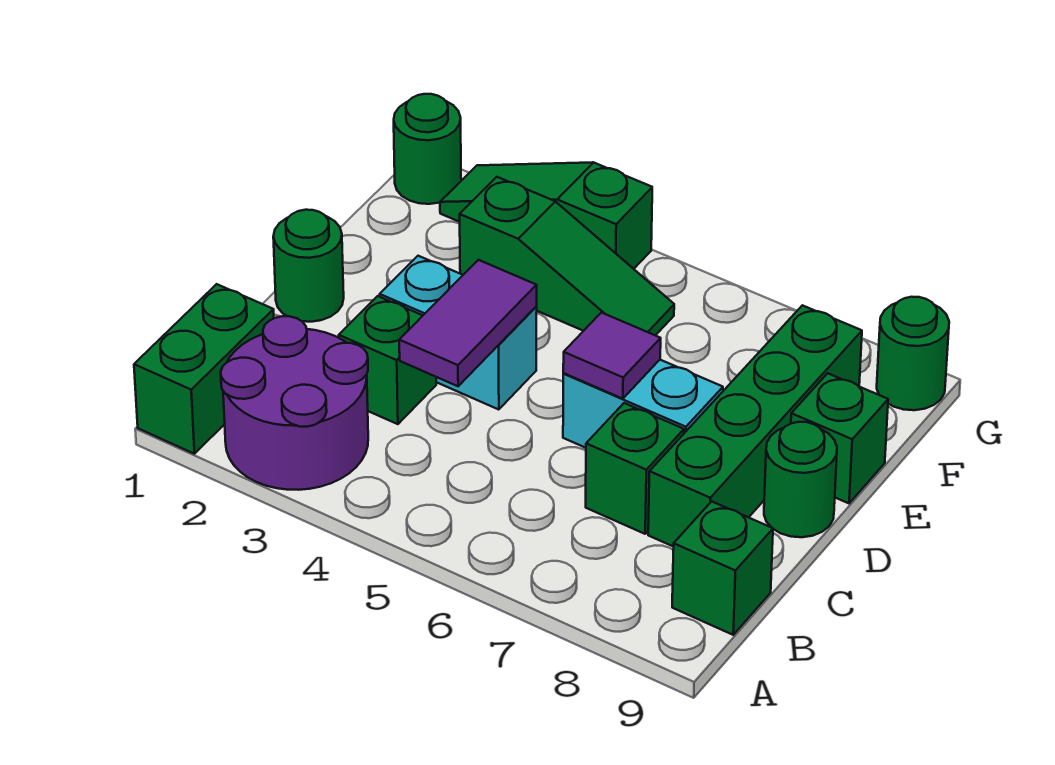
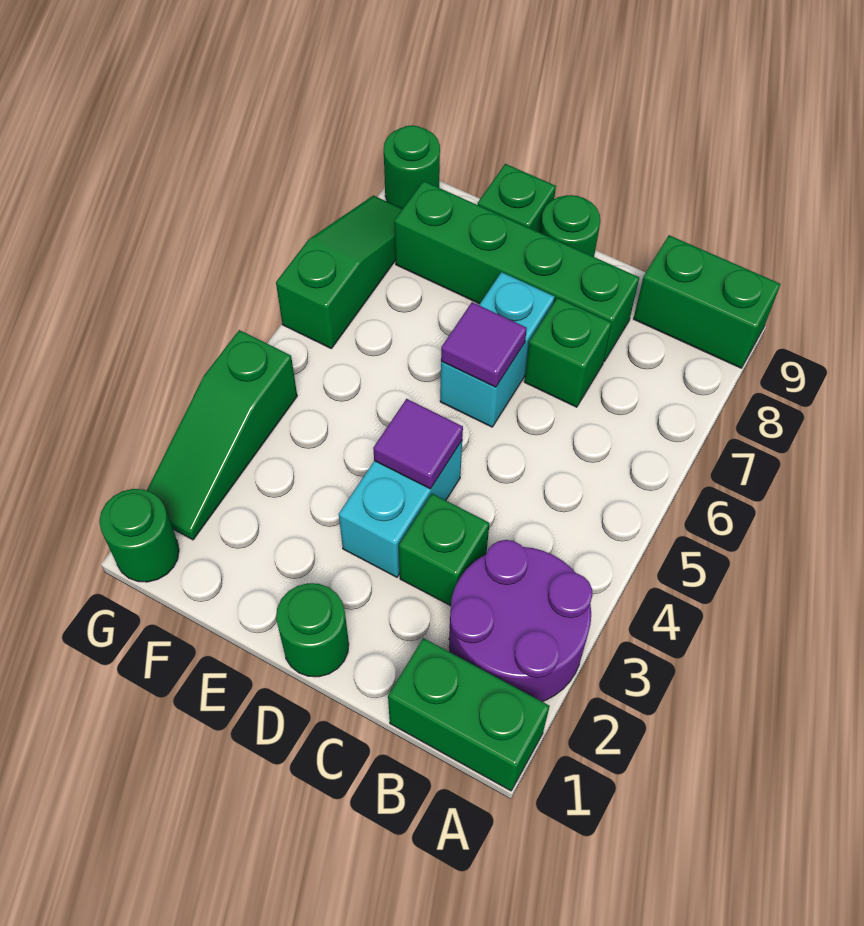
green 1x1 brick [672,501,773,635] -> green 1x2 brick [634,235,780,368]
purple 1x2 tile [399,260,537,386] -> purple 1x1 tile [373,399,463,489]
green 1x3 slope [460,177,674,335] -> green 1x3 slope moved to [276,196,402,348]

